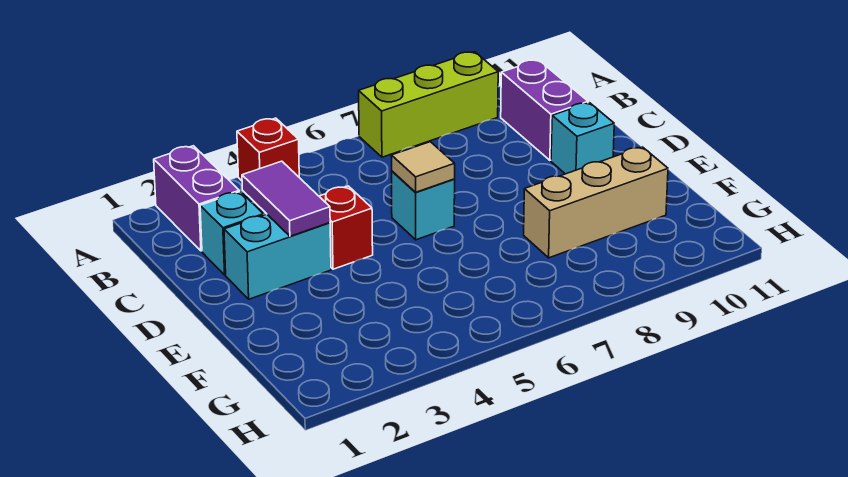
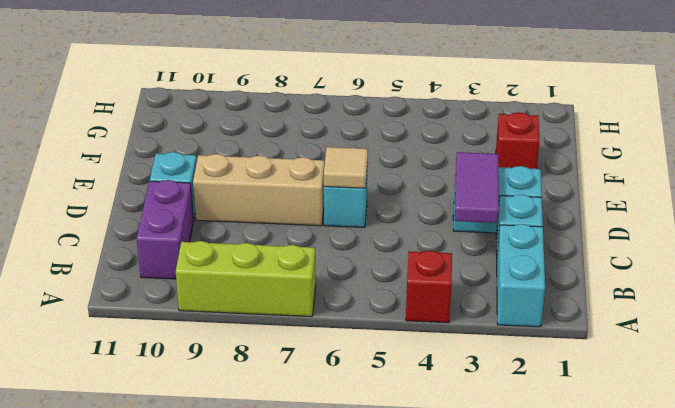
purple 1x2 brick [154,146,239,251] -> cyan 1x2 brick [497,224,545,327]
red 1x1 brick [319,186,373,269] -> red 1x1 brick moved to [496,112,539,169]
tan 1x3 brick [524,147,668,258] -> tan 1x3 brick moved to [193,154,325,226]

